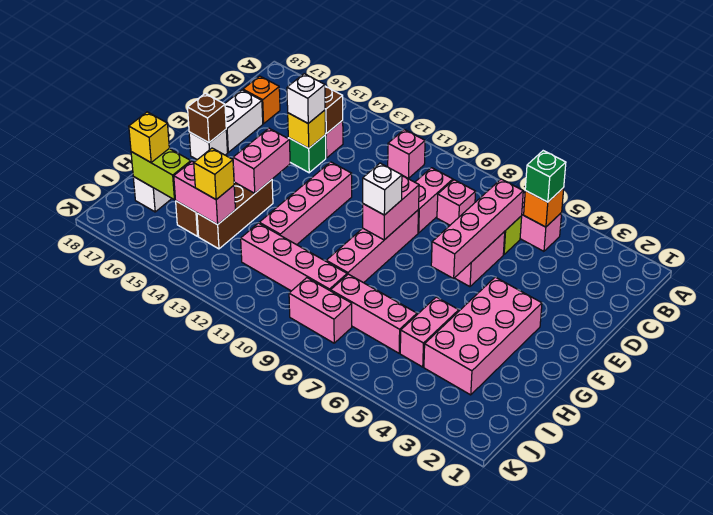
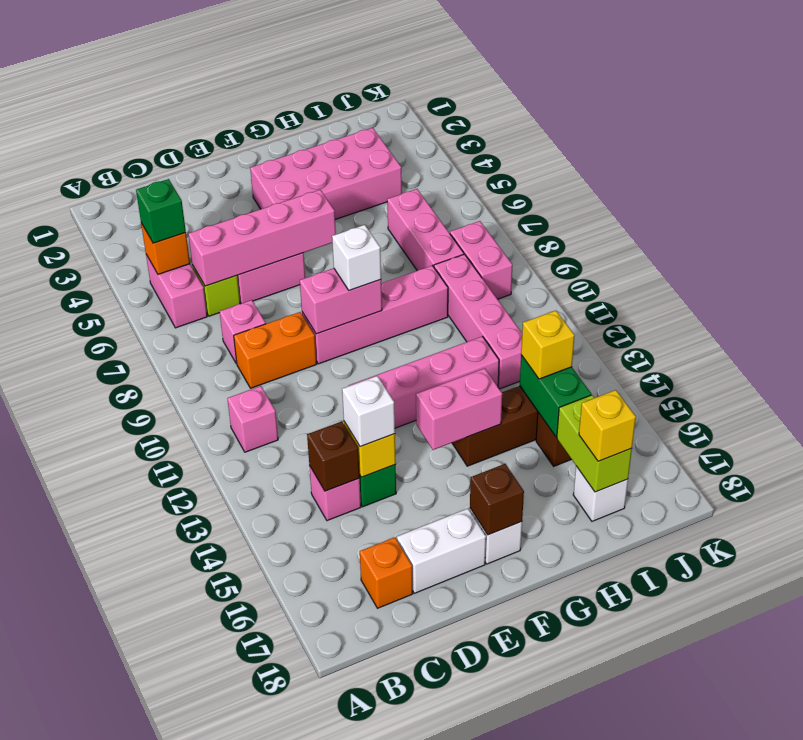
pink 1x2 brick [415,168,453,233] -> orange 1x2 brick [234,312,317,388]
pink 1x2 brick [400,297,459,367] -> none
pink 1x2 brick [174,161,235,225] -> green 1x2 brick [520,355,591,437]

